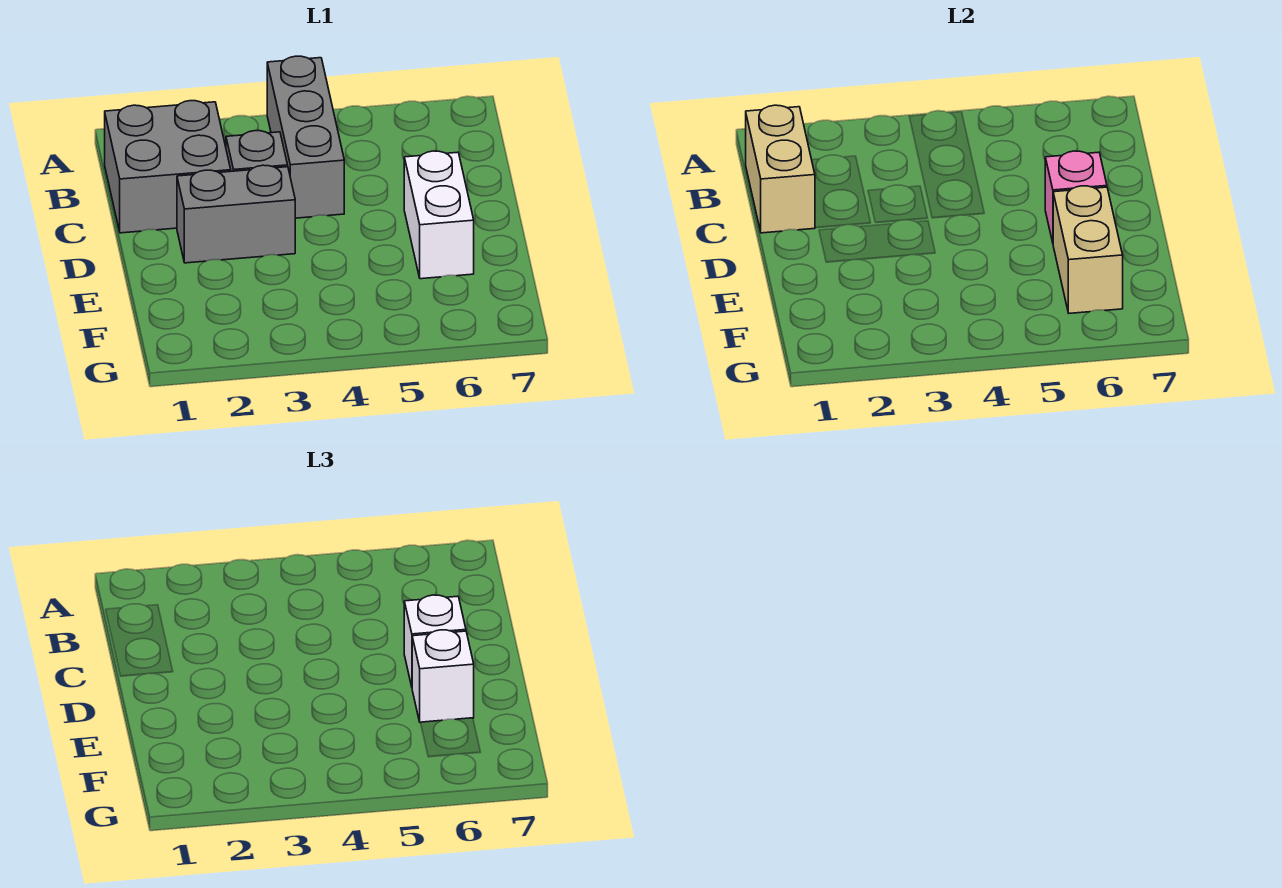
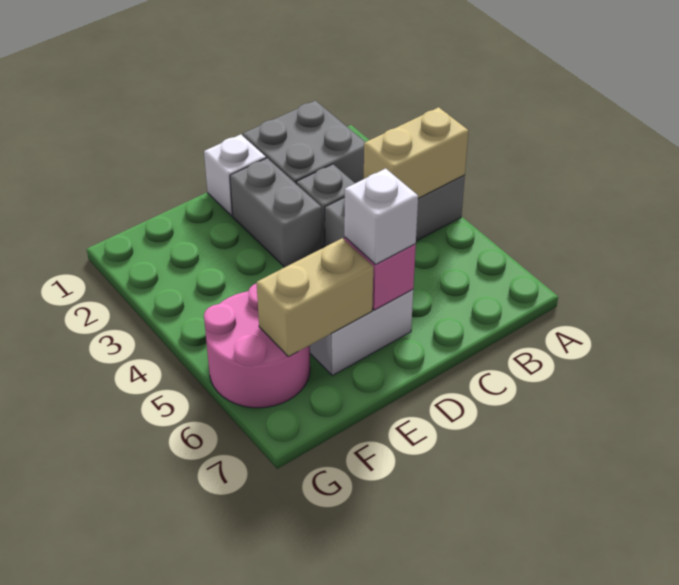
tan 1x2 brick [746,105,815,233] -> tan 1x2 brick moved to [364,107,468,199]
white 1x1 brick [412,630,474,723] -> white 1x1 brick moved to [204,134,266,216]
none -> pink 2x2 round brick [204,283,310,408]

